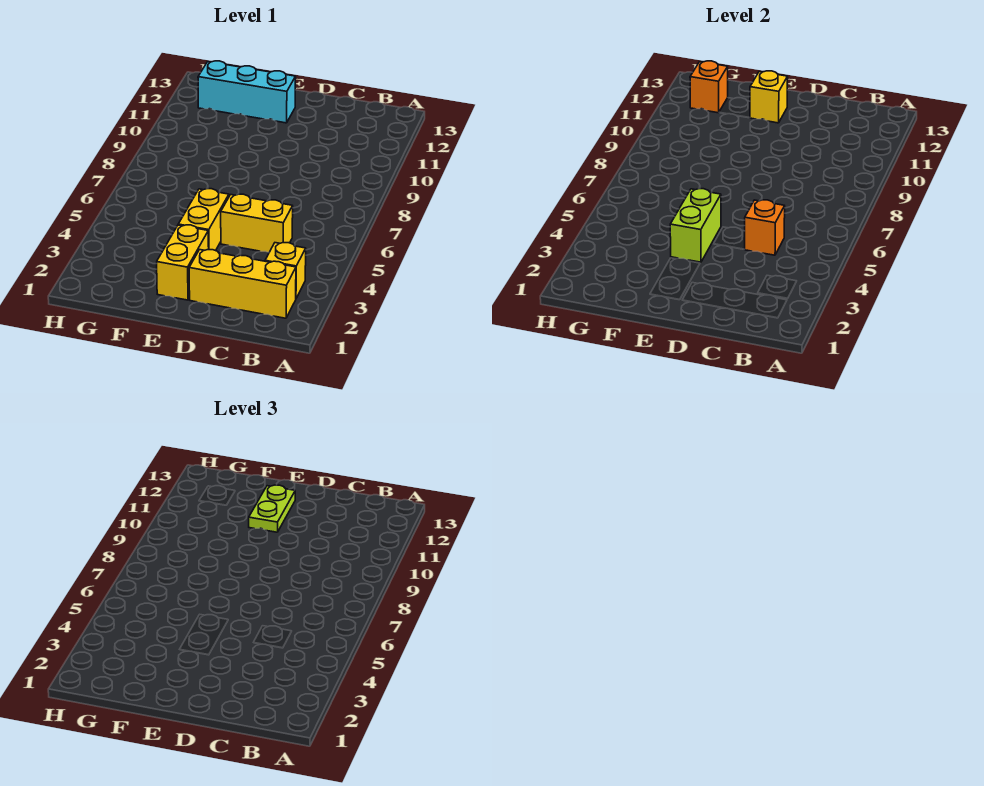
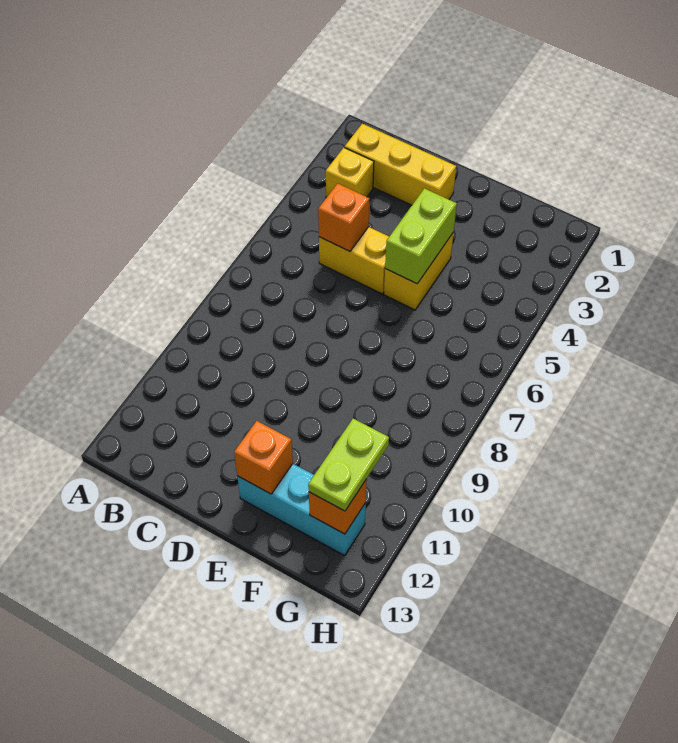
yellow 1x2 brick [157,225,209,300] -> none
lime 1x2 plate [249,485,295,532] -> lime 1x2 plate moved to [308,419,389,511]
yellow 1x1 brick [750,71,788,123] -> orange 1x1 brick [234,421,293,494]

